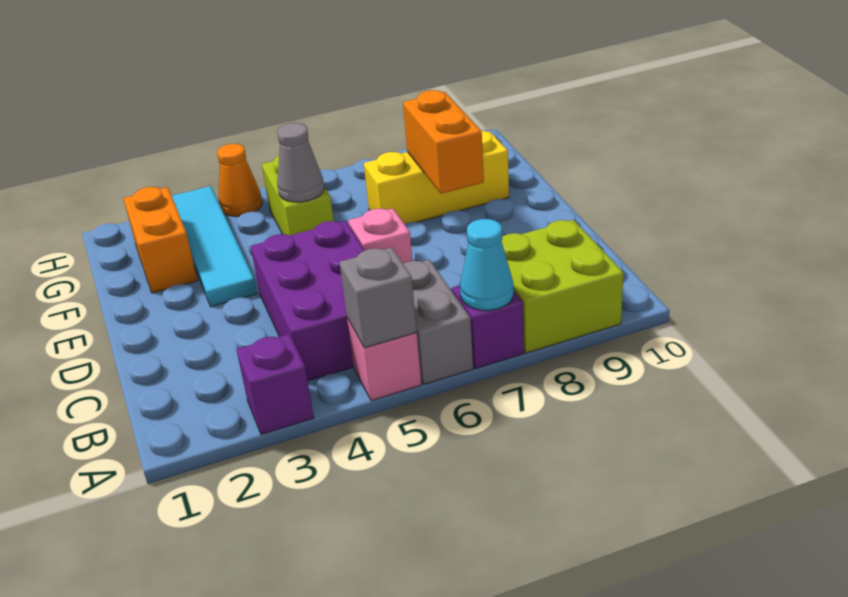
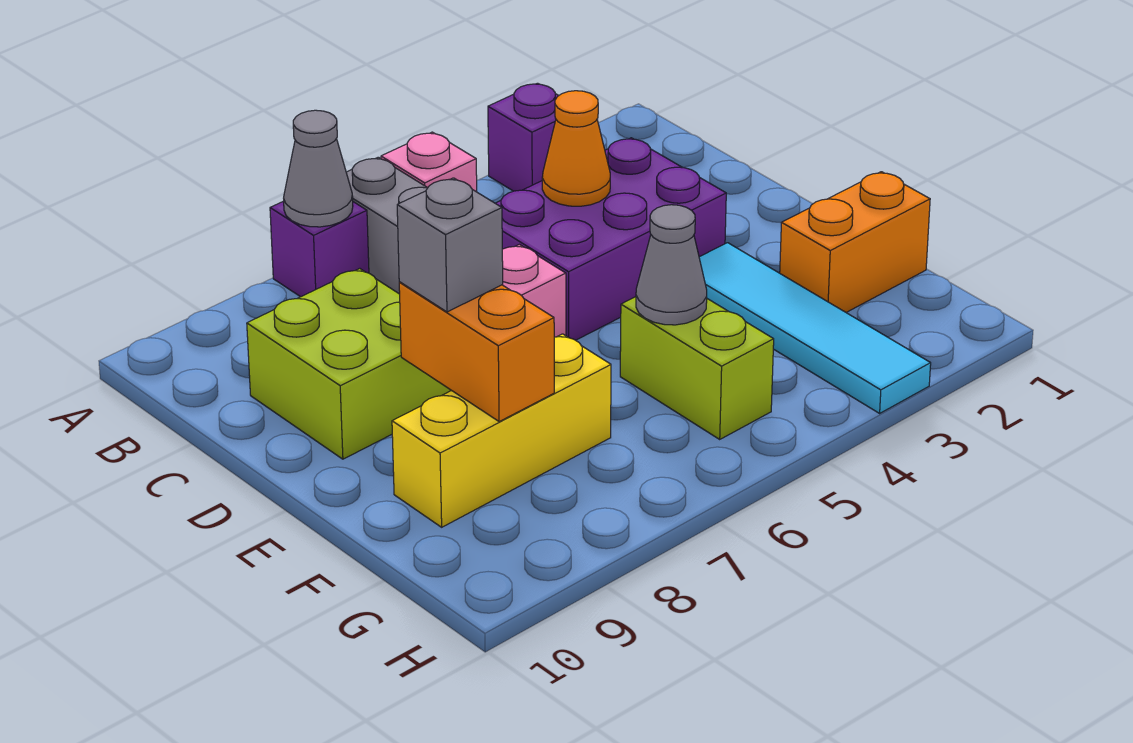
grey 1x1 brick [339,247,417,348] -> grey 1x1 brick moved to [397,178,503,312]
cyan 1x1 cone [460,219,514,310] -> grey 1x1 cone [284,110,353,227]
lime 2x2 brick [502,220,624,353] -> lime 2x2 brick moved to [247,269,451,459]
purple 2x3 brick [251,221,365,381] -> purple 2x3 brick turned to [495,138,726,340]
orange 1x2 brick [123,187,198,293] -> orange 1x2 brick turned to [780,172,930,312]
orange 1x1 cone [217,144,262,216] -> orange 1x1 cone moved to [542,91,610,206]

